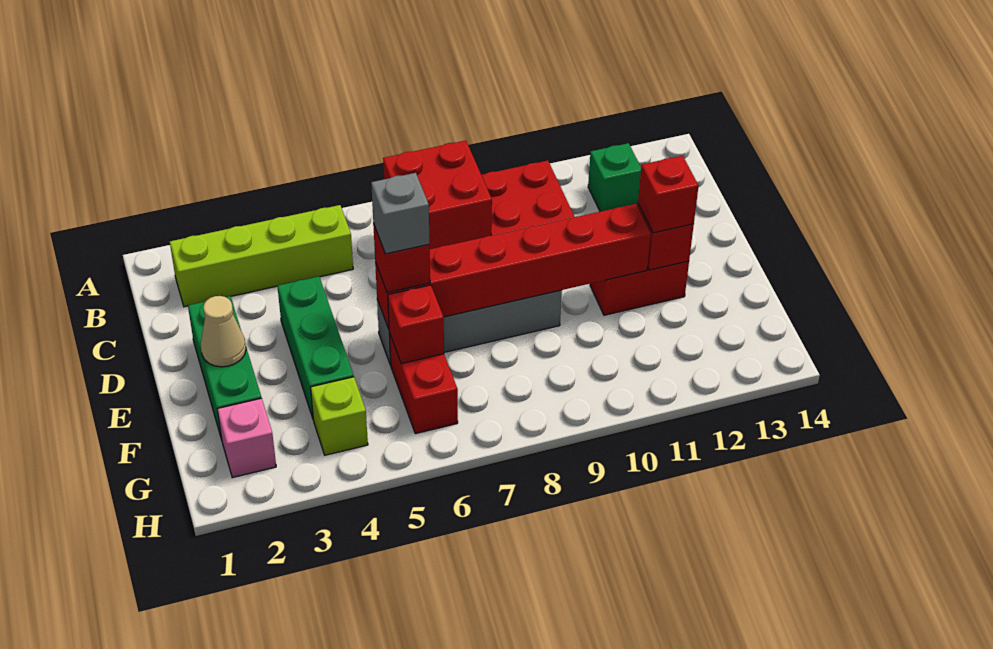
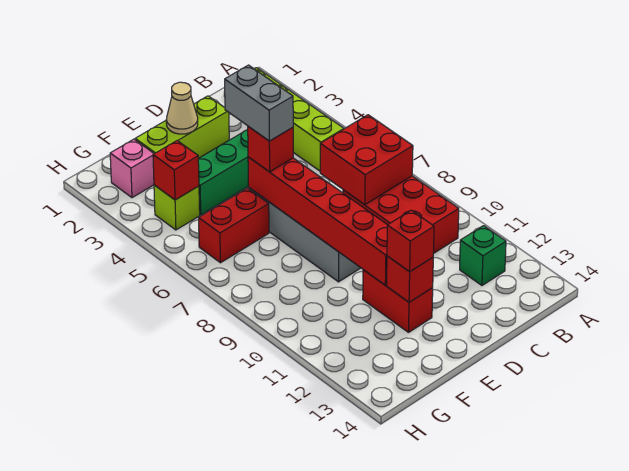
green 1x3 brick [188,296,261,440] -> lime 1x3 brick [135,96,229,158]
grey 1x1 brick [371,173,430,254] -> grey 1x2 brick [224,65,293,141]
red 1x1 brick [388,285,444,364] -> red 1x1 brick moved to [153,141,199,200]

